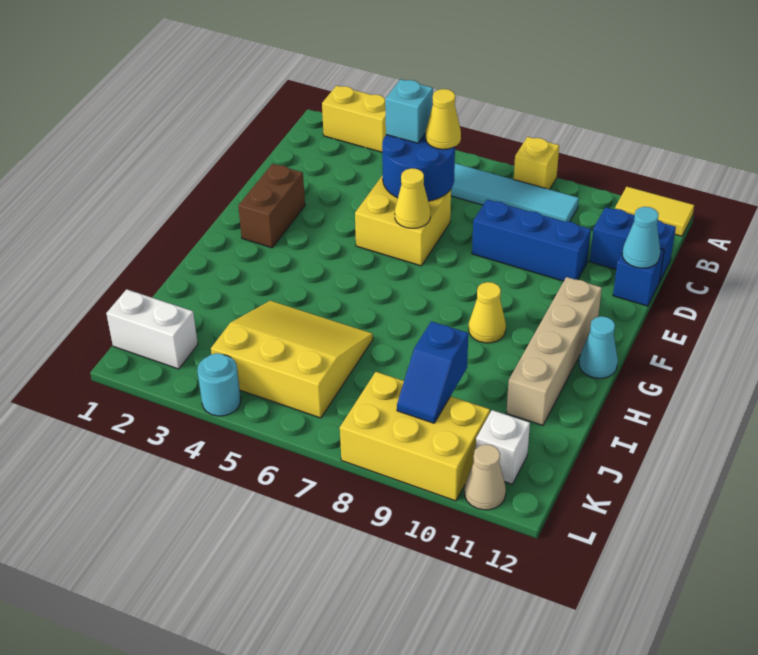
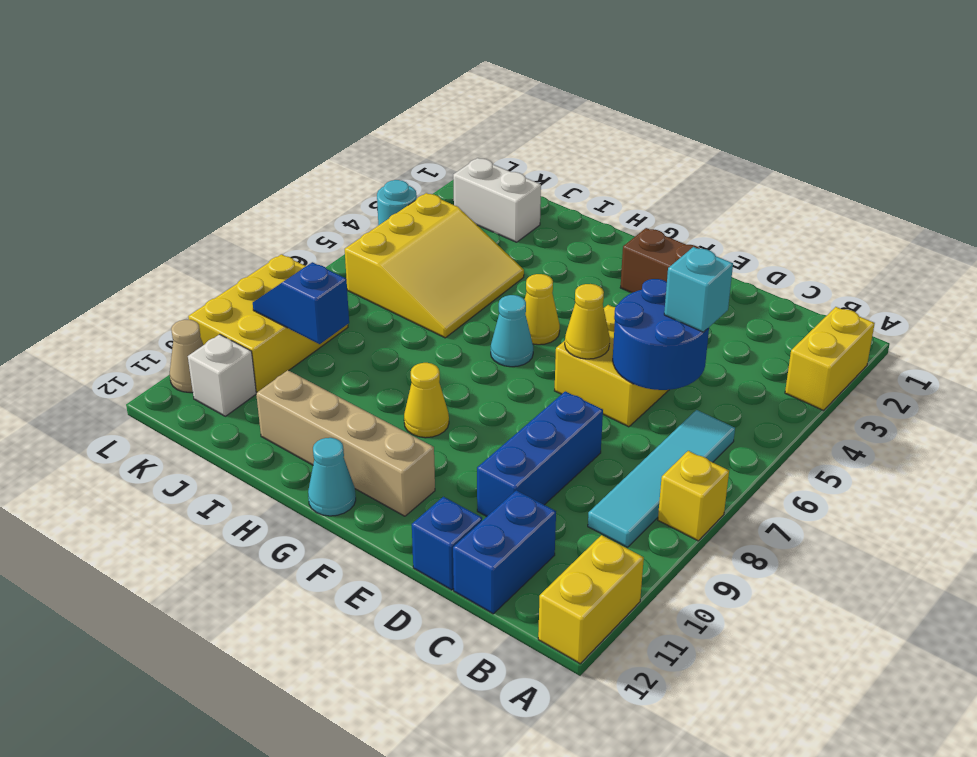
yellow 1x2 tile [615,187,694,236] -> yellow 1x2 brick [538,535,644,664]
yellow 1x1 cone [426,89,461,149] -> yellow 1x1 cone moved to [525,274,560,345]
cyan 1x1 cone [622,207,660,268] -> cyan 1x1 cone moved to [491,295,533,367]
white 1x2 brick [106,289,198,369] -> white 1x2 brick turned to [453,158,541,242]

